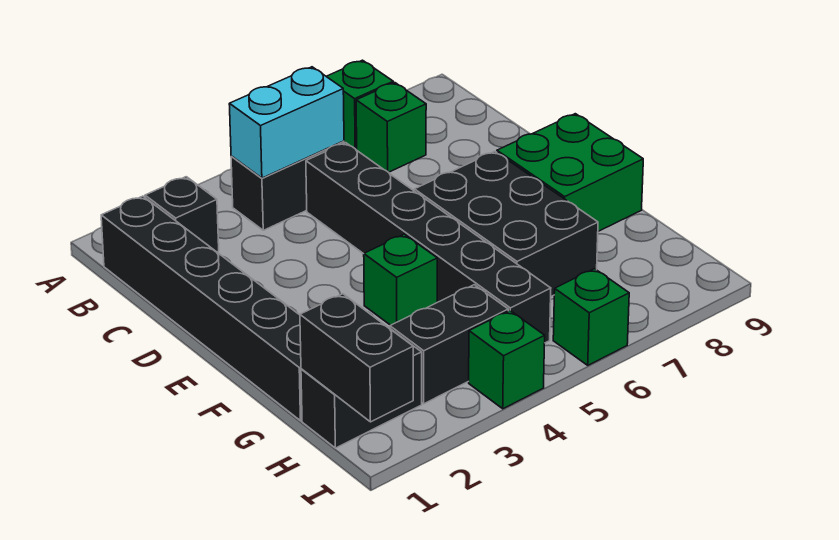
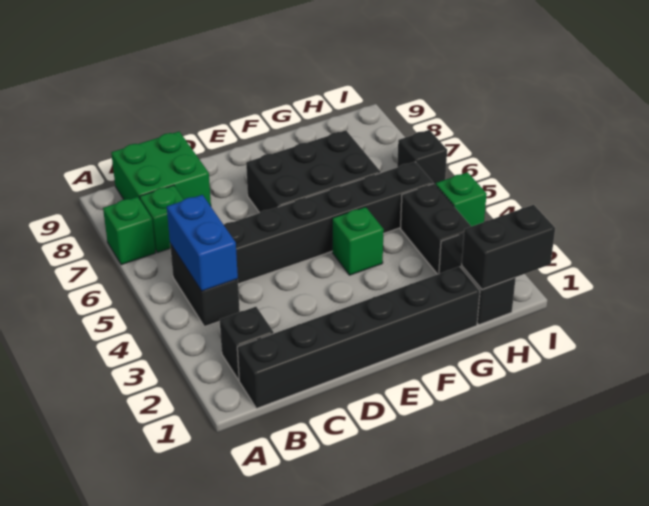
cyan 1x2 brick [229,67,344,178] -> blue 1x2 brick [167,195,238,291]
green 2x2 brick [497,114,643,231] -> green 2x2 brick moved to [111,132,211,206]
green 1x1 brick [553,269,629,365] -> black 1x1 brick [397,130,447,185]

